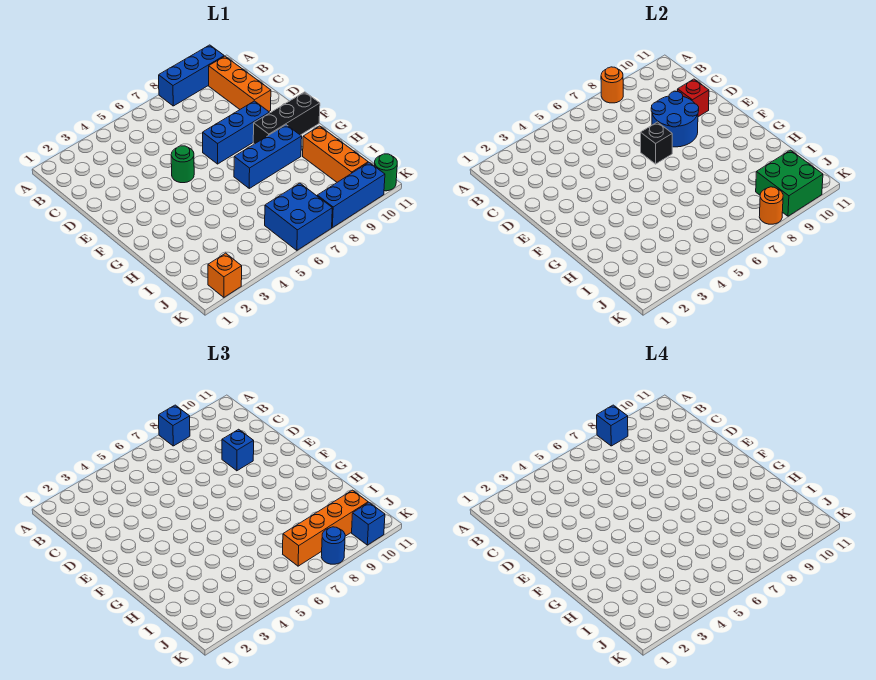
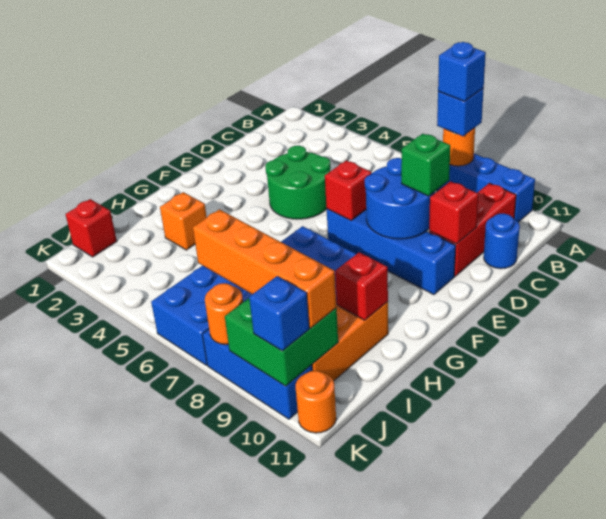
orange 1x3 brick [209,56,271,111] -> red 1x3 brick [429,183,516,276]
blue 1x1 brick [222,429,254,471] -> green 1x1 brick [401,134,450,196]
green 1x1 round brick [171,146,194,183] -> green 2x2 round brick [265,146,331,219]
blue 1x3 brick [203,101,269,164] -> blue 1x4 brick [327,209,456,295]
black 1x1 brick [641,122,672,164] -> red 1x1 brick [325,160,372,220]
black 1x3 brick [253,92,320,144] -> none
none -> red 1x1 brick [335,252,388,320]
none -> red 1x1 brick [65,199,117,257]
orange 1x1 brick [208,253,242,297] -> orange 1x1 brick moved to [160,192,207,250]
blue 1x1 round brick [321,527,345,564] -> blue 1x1 round brick moved to [484,213,520,269]
green 1x1 round brick [375,154,397,191] -> orange 1x1 round brick [296,371,336,433]

